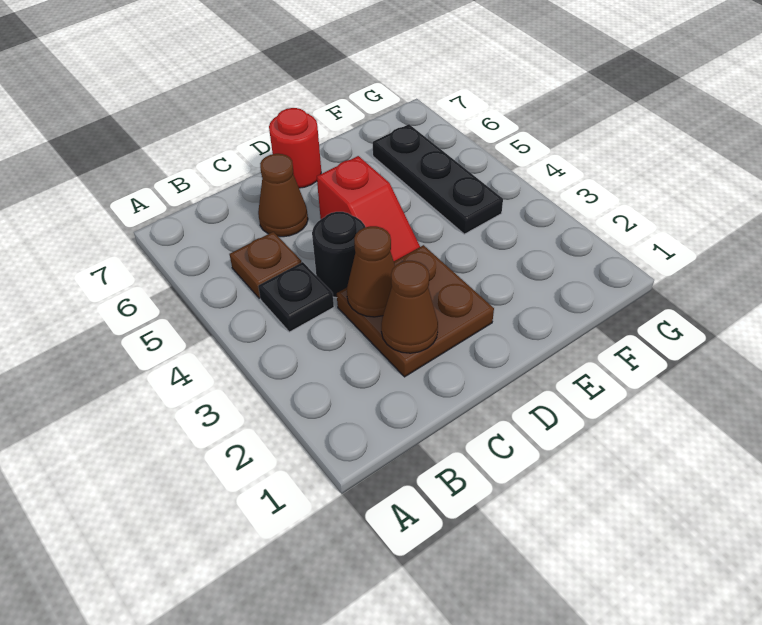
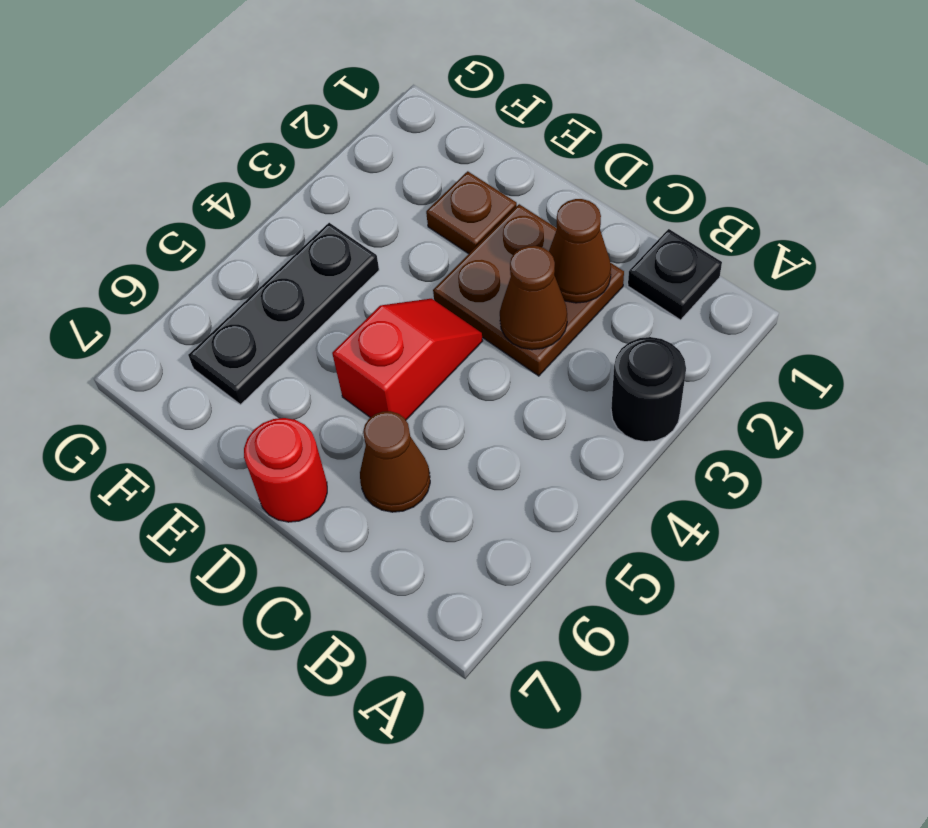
black 1x1 plate [258,262,334,332] -> black 1x1 plate moved to [628,229,722,320]
brown 1x1 plate [229,232,302,298] -> brown 1x1 plate moved to [426,171,517,254]
black 1x1 round brick [312,212,365,298] -> black 1x1 round brick moved to [611,337,686,442]

